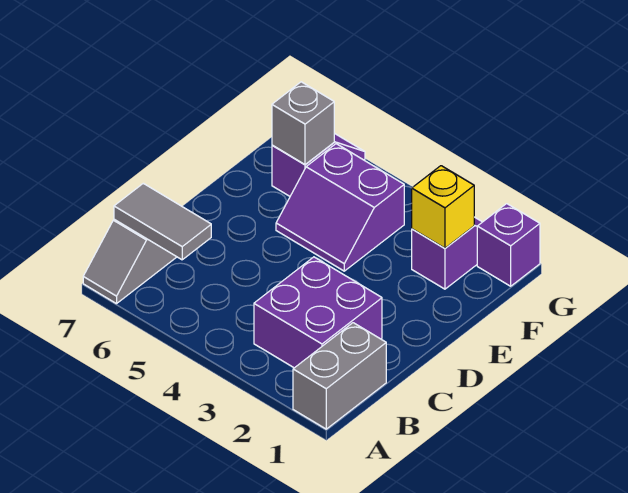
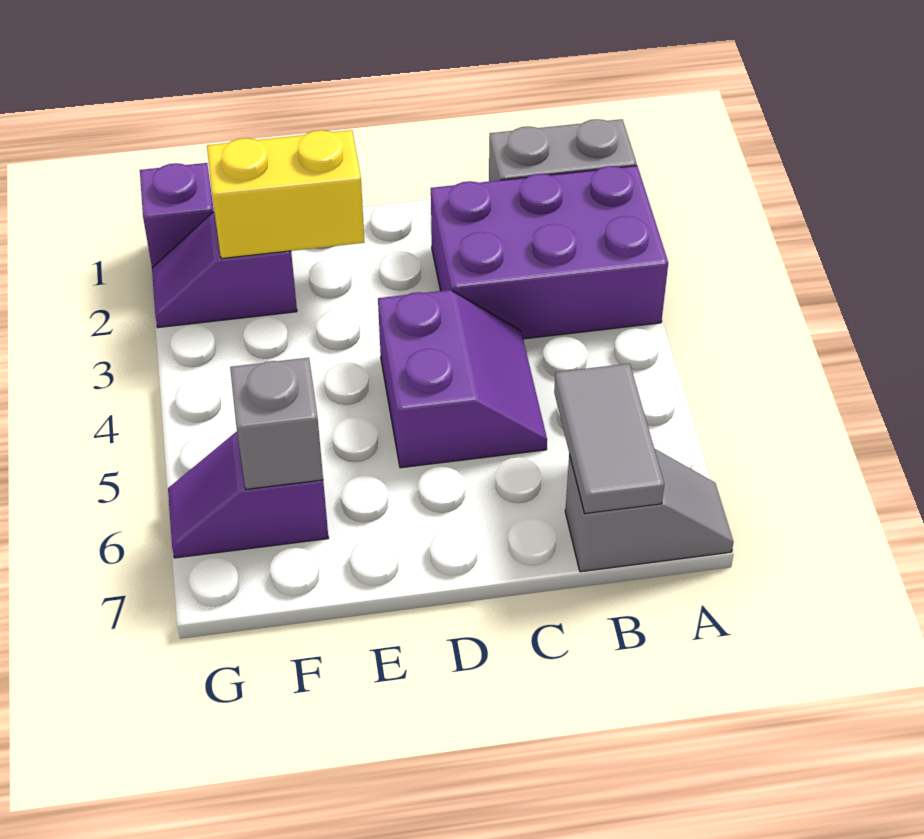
purple 2x2 brick [254,257,382,368] -> purple 2x3 brick [431,166,668,339]
purple 2x2 slope [276,144,404,271] -> purple 2x2 slope moved to [378,290,547,468]
yellow 1x1 brick [412,166,474,248] -> yellow 1x2 brick [207,130,364,259]

